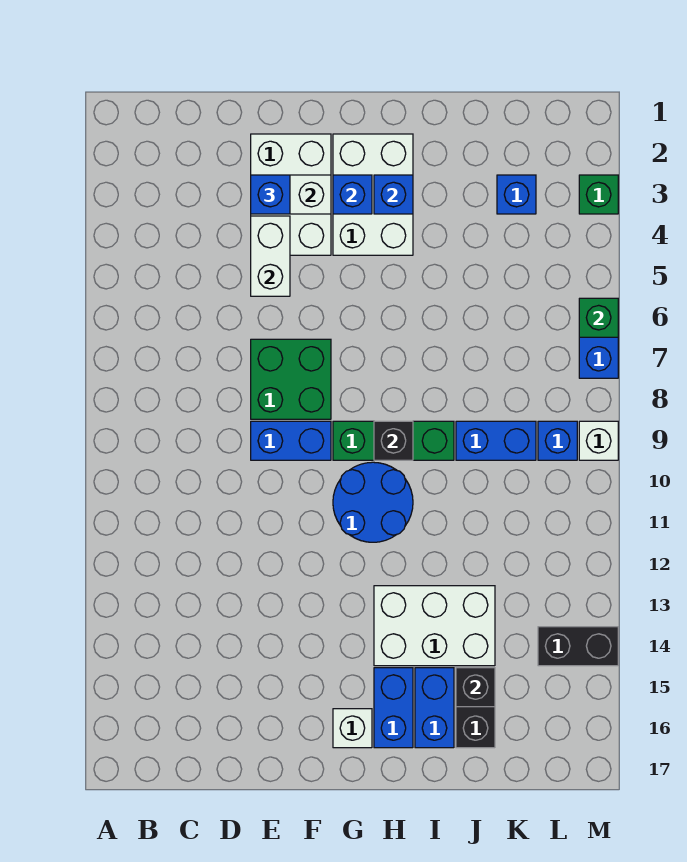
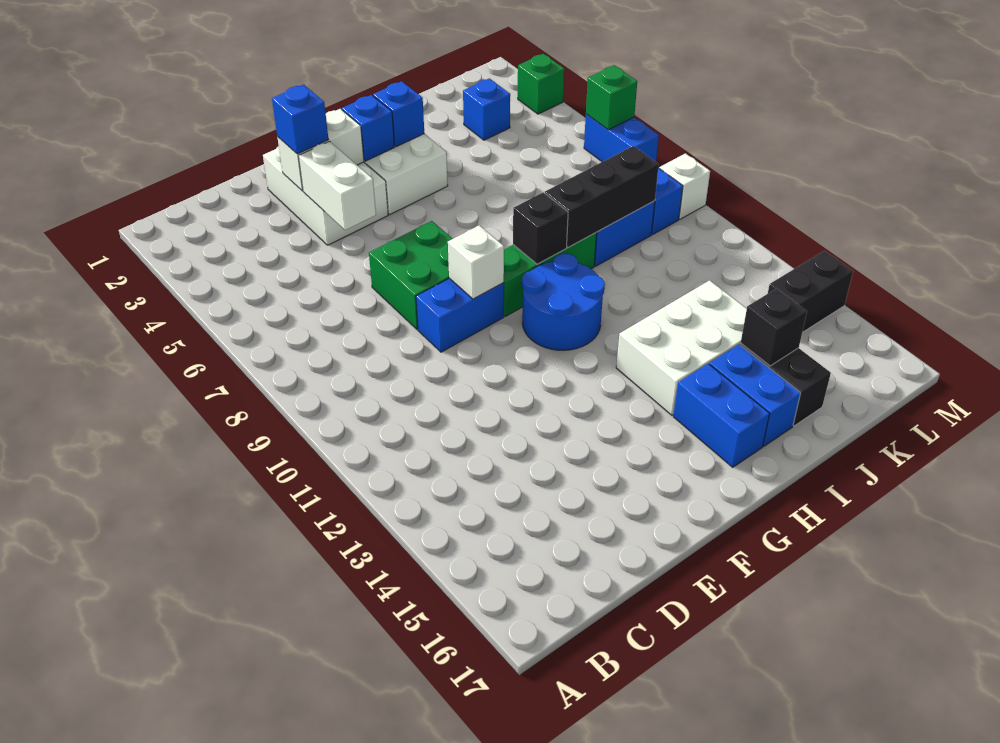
white 1x1 brick [333,709,372,748] -> white 1x1 brick moved to [448,225,504,299]
none -> black 1x3 brick [545,146,659,248]

